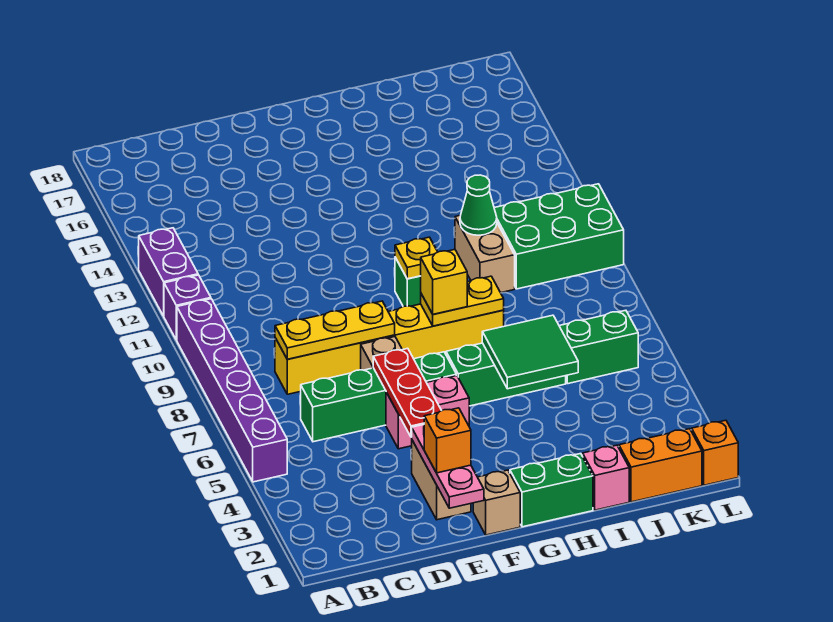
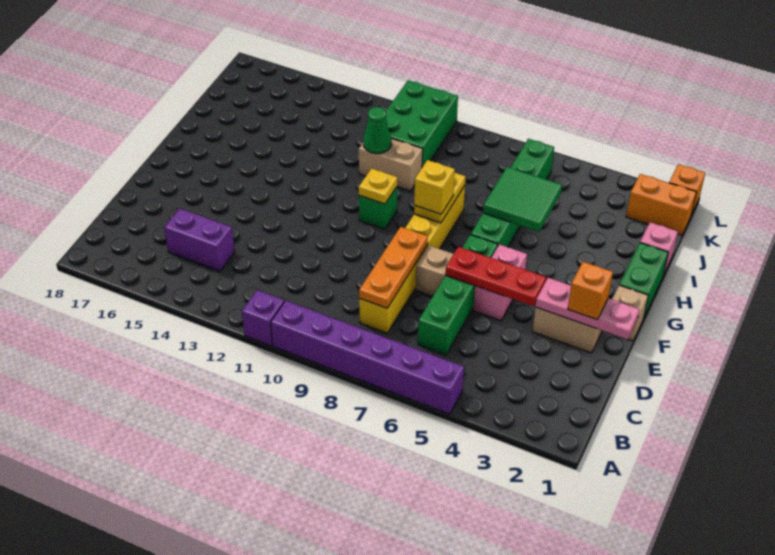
purple 1x2 brick [139,228,198,316] -> purple 1x2 brick moved to [164,208,235,271]
yellow 1x3 plate [275,301,395,359] -> orange 1x3 plate [359,227,428,308]
orange 1x2 brick [619,429,702,502] -> orange 1x2 brick turned to [626,174,696,235]

